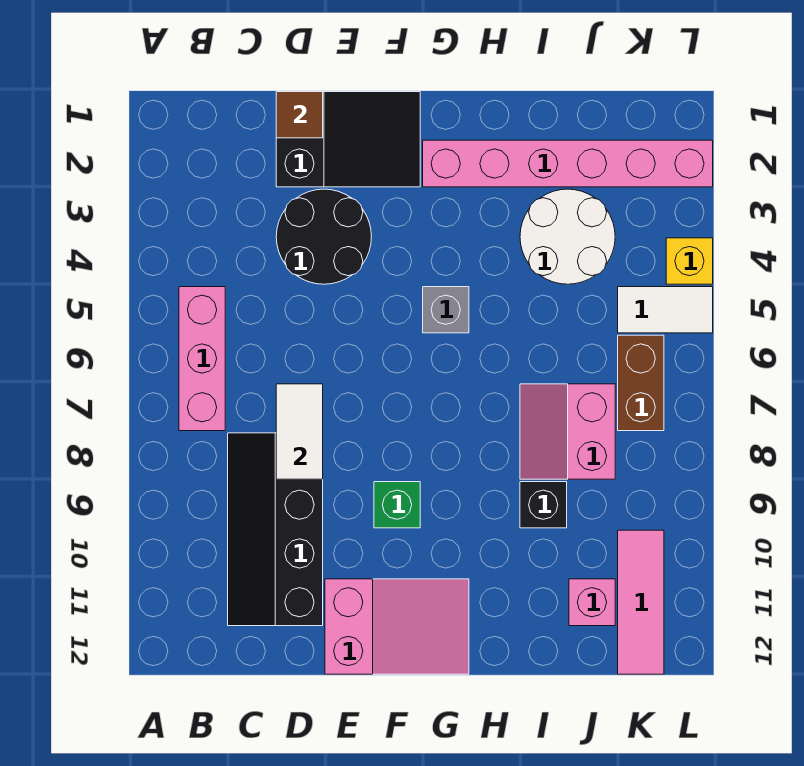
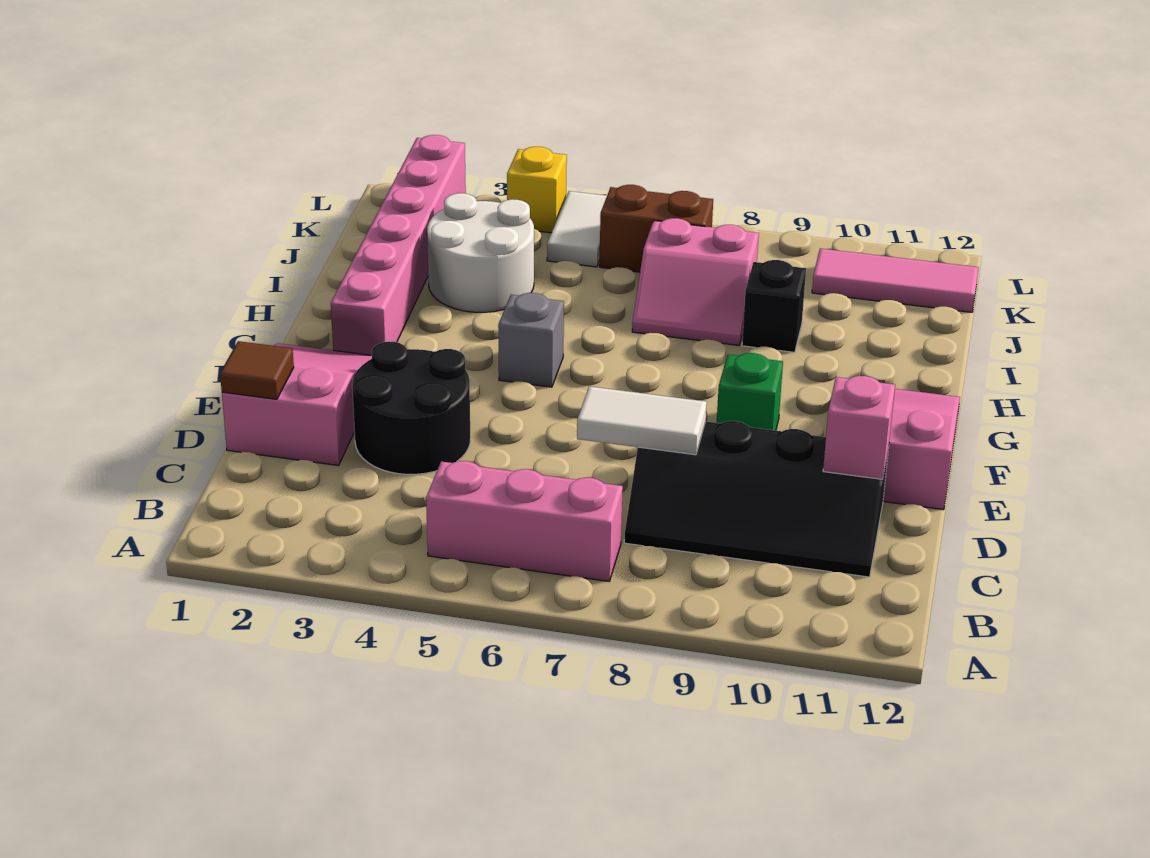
black 2x3 slope [276,92,420,187] -> pink 2x3 slope [222,343,372,466]
pink 1x1 brick [569,579,615,626] -> pink 1x1 brick moved to [823,376,895,479]

